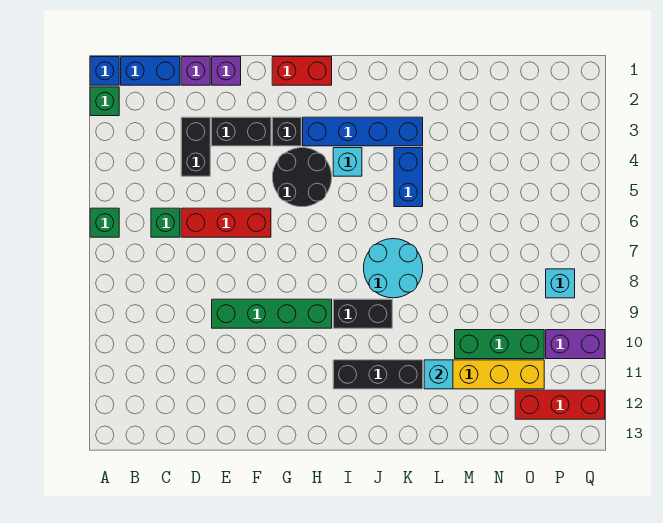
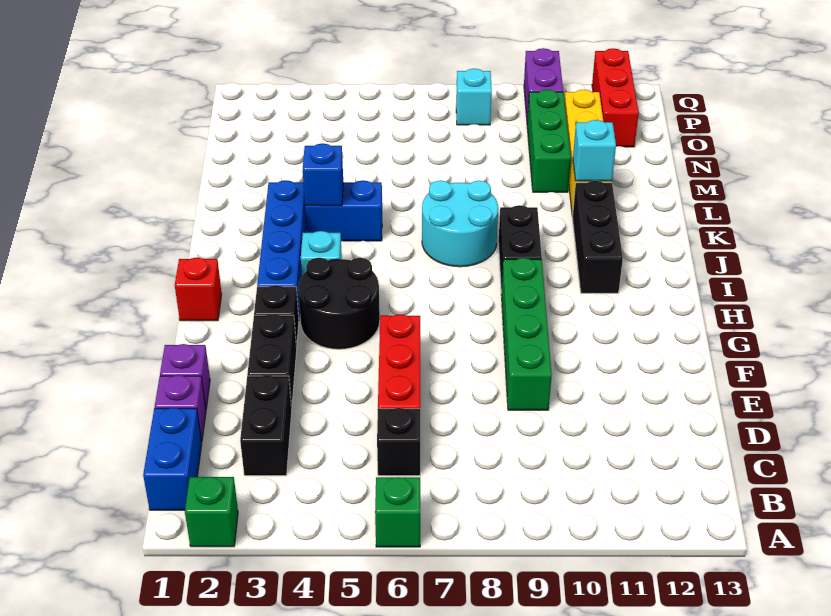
blue 1x1 brick [90,57,119,85] -> blue 1x1 brick moved to [303,143,343,206]
green 1x1 brick [151,208,180,237] -> black 1x1 brick [377,408,420,476]
black 1x2 brick [181,117,210,176] -> black 1x2 brick turned to [240,375,292,476]
red 1x2 brick [272,57,332,85] -> red 1x1 brick [175,257,222,321]

